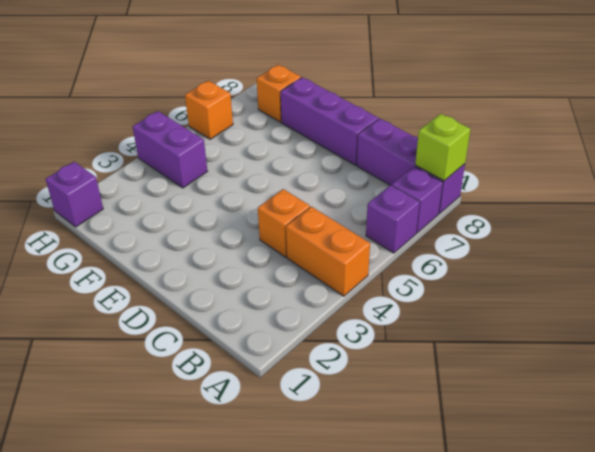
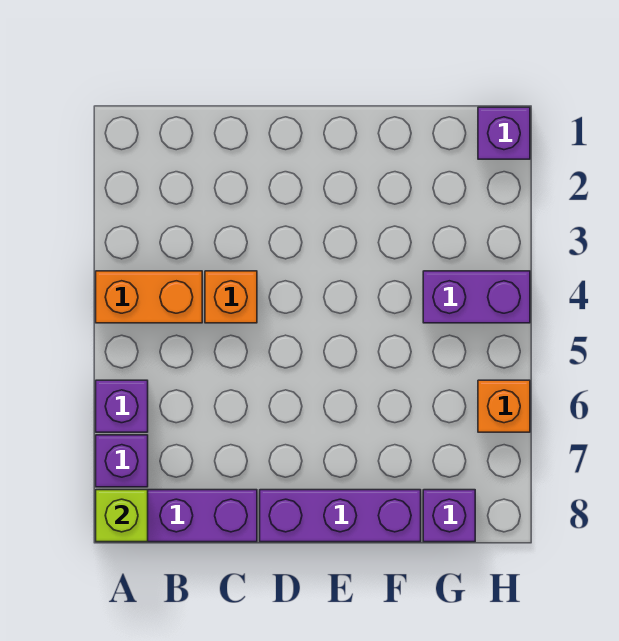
orange 1x1 brick [257,65,301,122] -> purple 1x1 brick [423,490,475,542]

